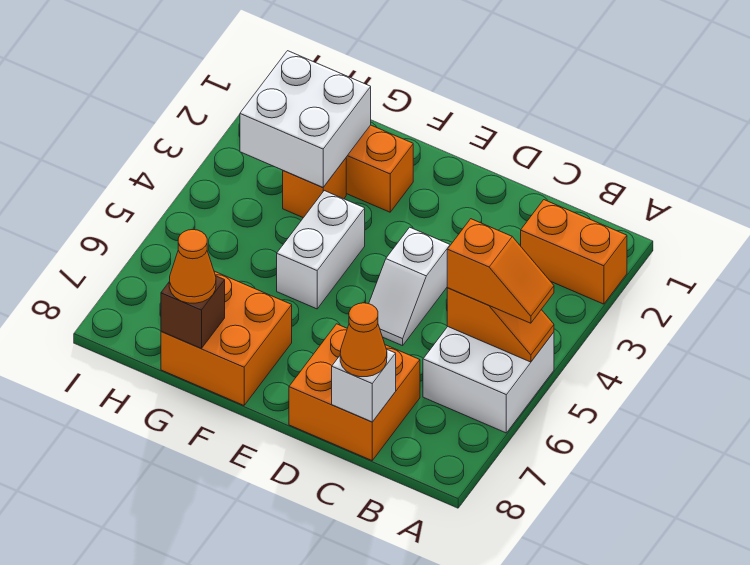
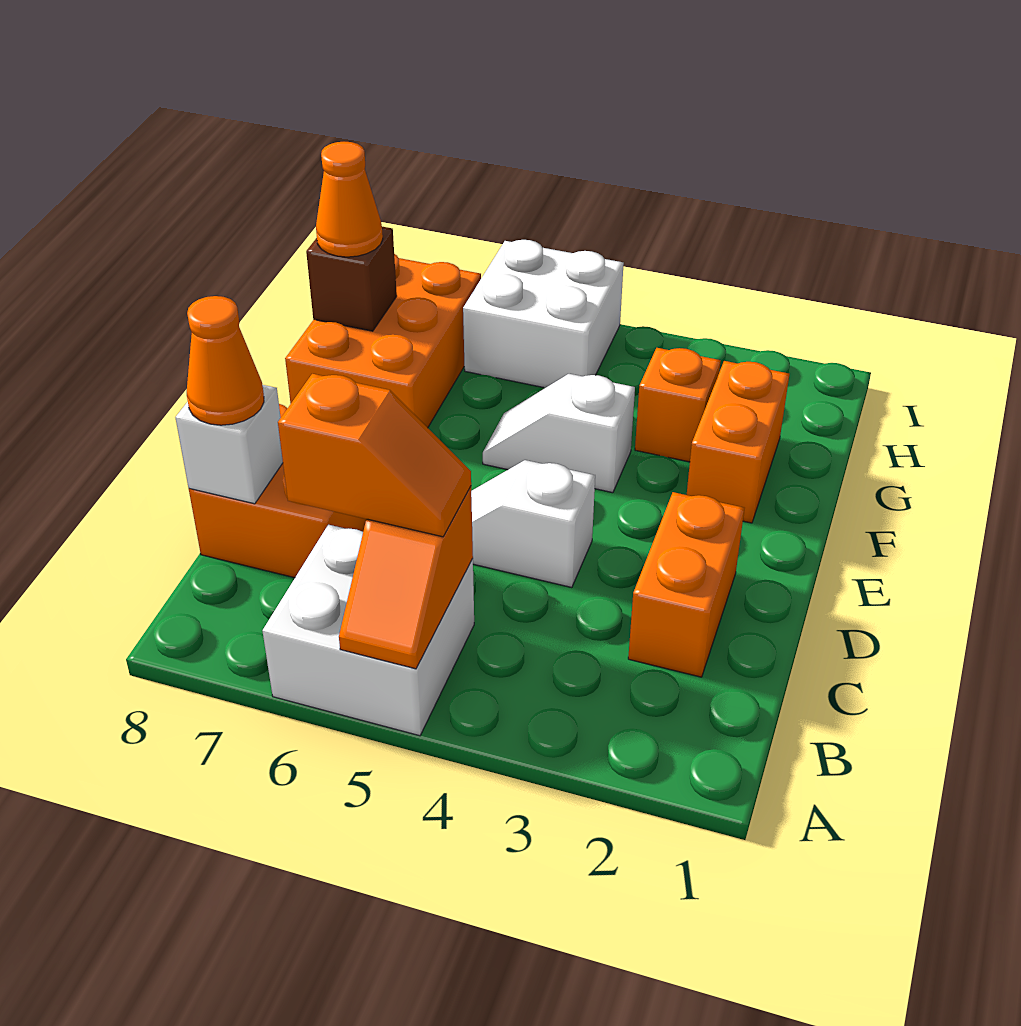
orange 1x2 brick [521,200,627,304] -> orange 1x2 brick moved to [628,492,744,677]
orange 1x2 slope [447,219,554,323] -> orange 1x2 slope turned to [278,374,471,537]
white 1x2 brick [277,191,365,309] -> white 1x2 slope [483,374,635,493]
orange 2x2 brick [161,271,292,405] -> orange 2x3 brick [285,254,481,428]
white 2x2 brick [240,51,371,187] -> white 2x2 brick moved to [463,240,624,388]

